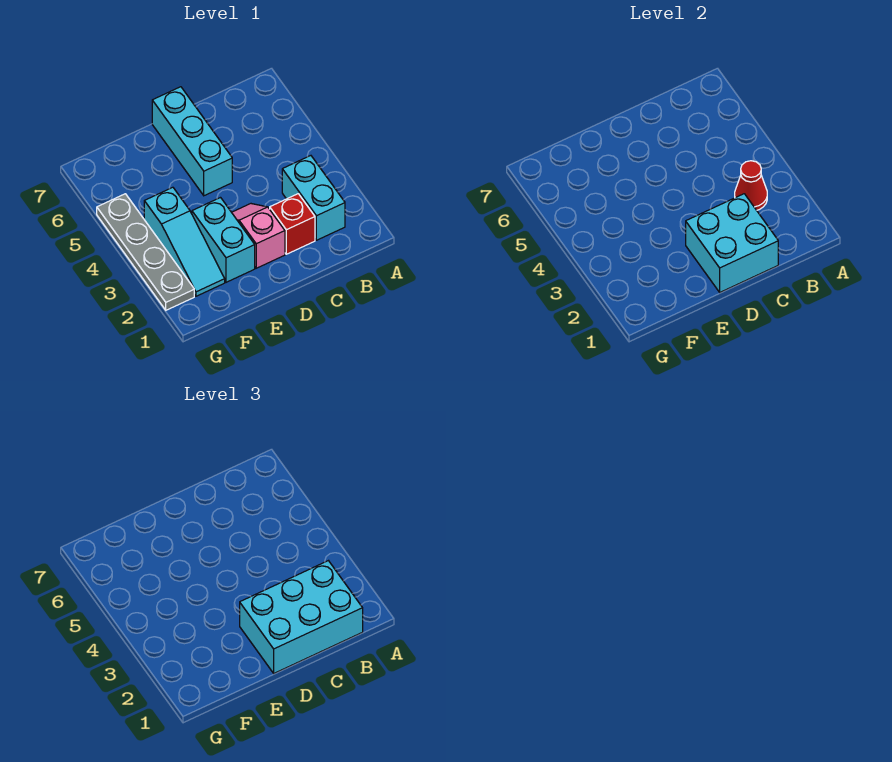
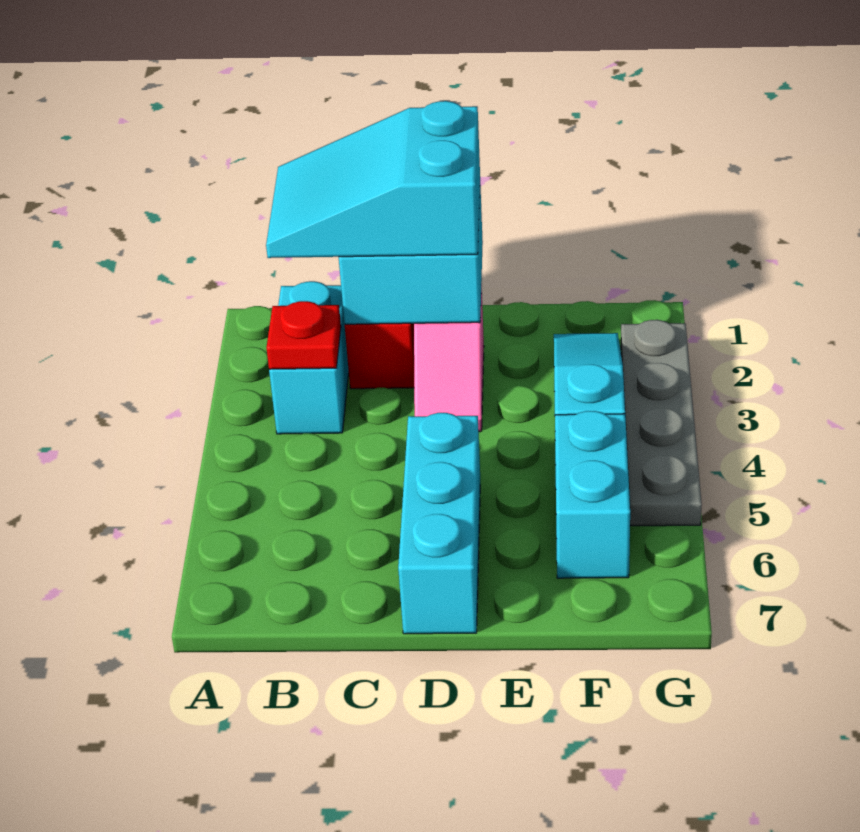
cyan 2x3 brick [240,561,363,673] -> cyan 2x3 slope [266,101,480,258]
red 1x1 cone [735,161,767,210] -> red 1x1 plate [266,301,341,369]
cyan 1x2 brick [192,198,255,282] -> cyan 1x2 brick moved to [555,411,630,578]

